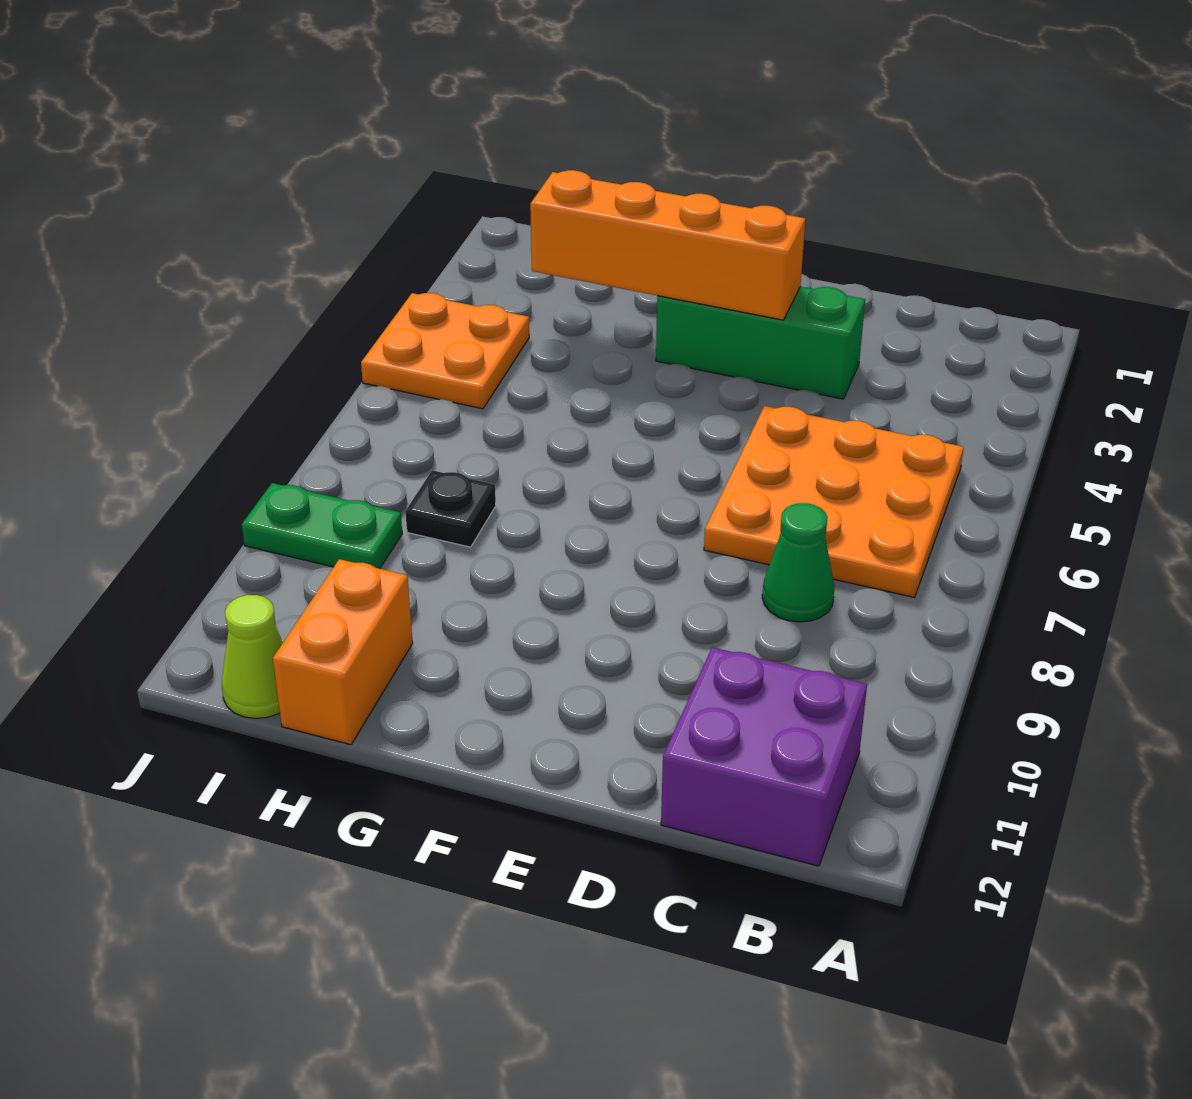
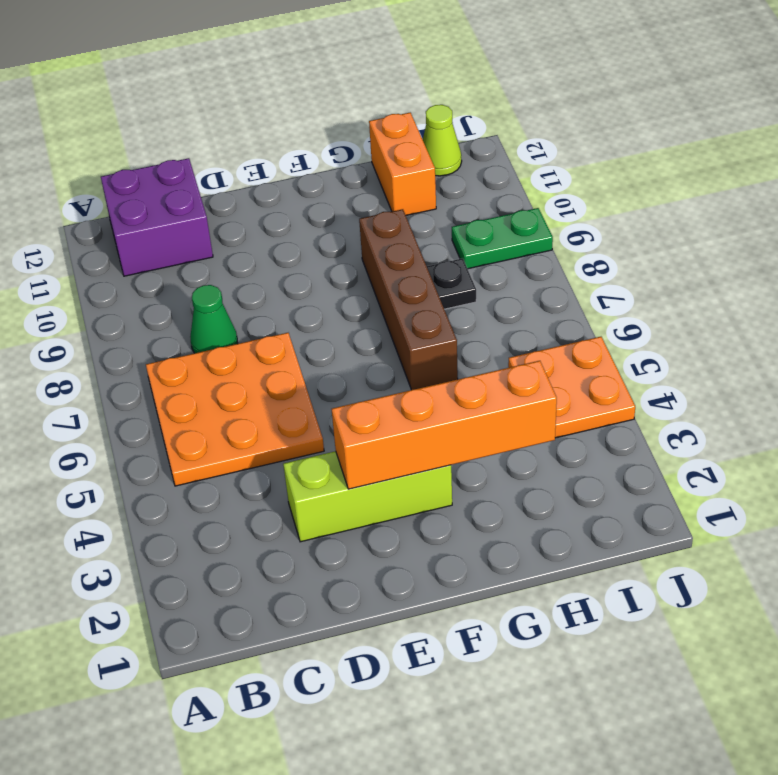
green 1x3 brick [656,287,865,399] -> lime 1x3 brick [283,451,452,542]
none -> brown 1x4 brick [359,209,458,390]

